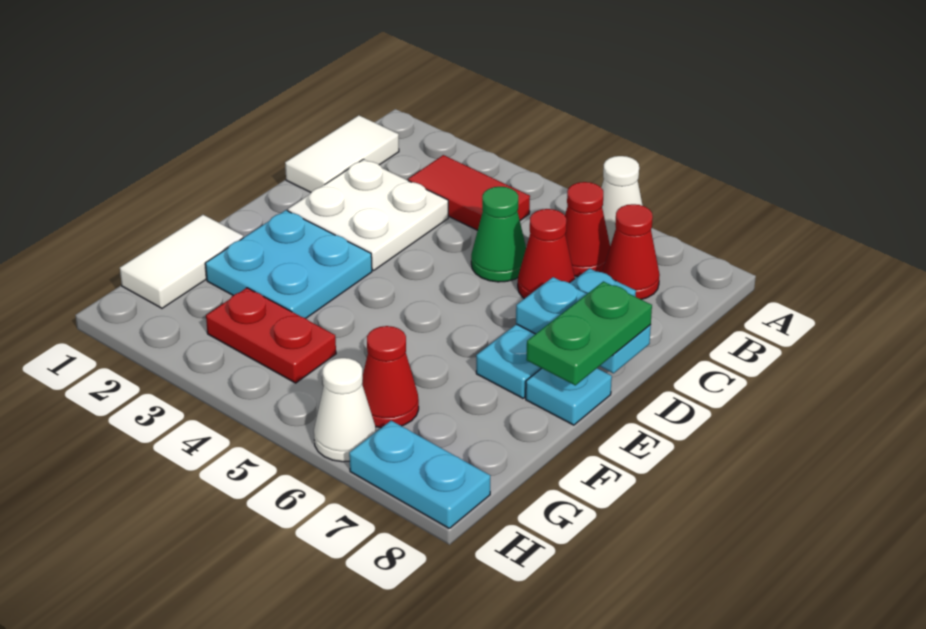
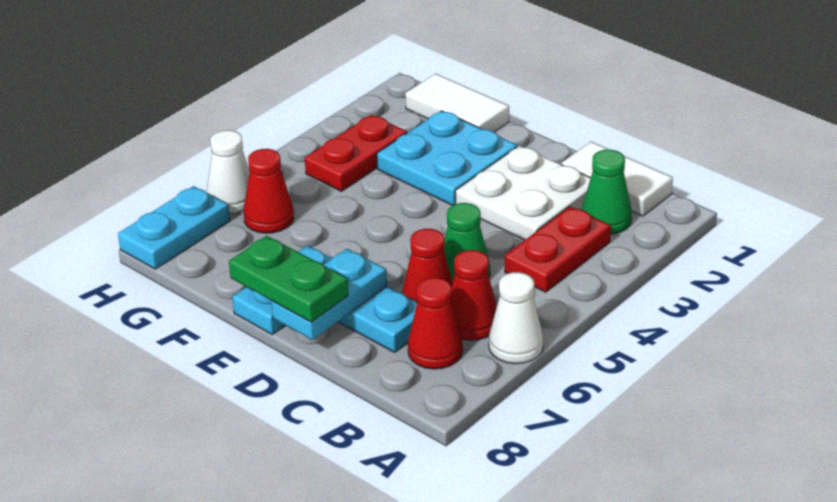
none -> green 1x1 cone [581,150,632,234]
red 1x2 tile [408,155,530,230] -> red 1x2 plate [505,207,611,292]

